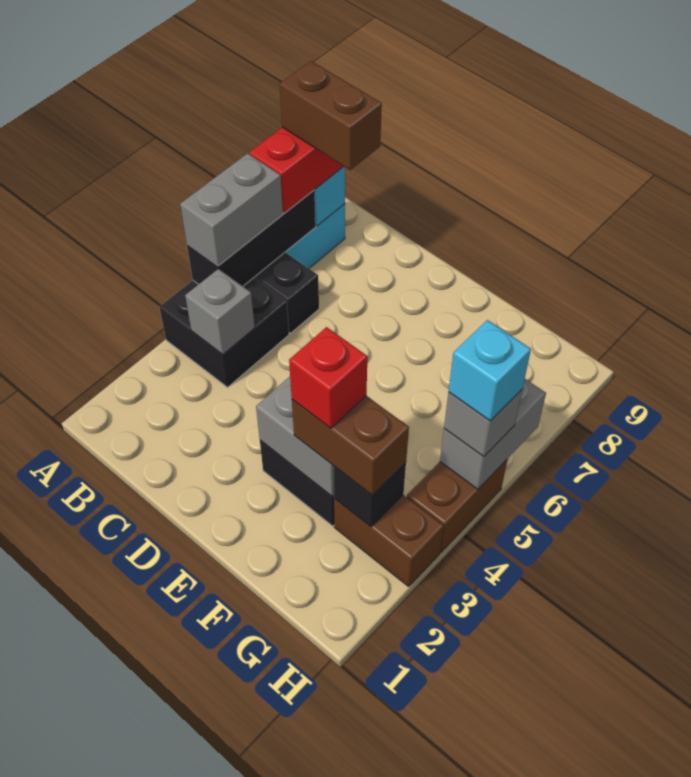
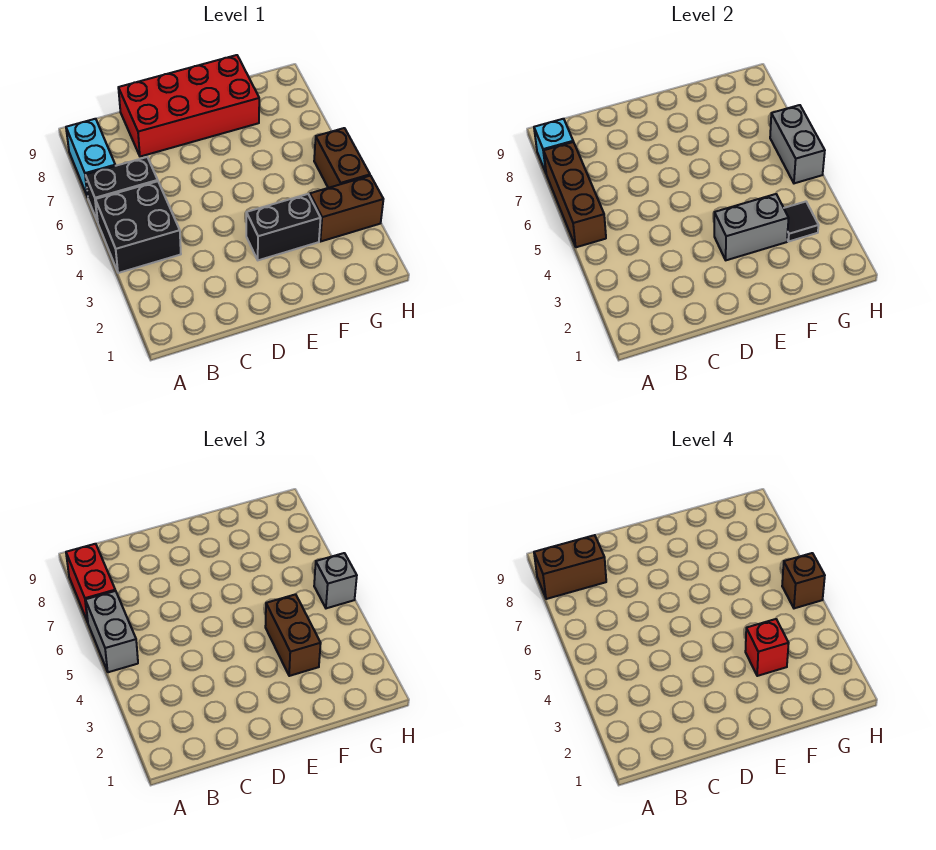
black 1x3 brick [187,190,316,286] -> brown 1x3 brick [544,142,606,247]
grey 1x1 brick [185,269,255,354] -> none
none -> red 2x4 brick [118,55,259,157]
brown 1x2 brick [292,396,409,495] -> brown 1x2 brick turned to [265,594,321,676]
black 1x1 brick [333,463,406,527] -> black 1x1 tile [784,202,819,242]
cyan 1x1 brick [449,320,531,421] -> brown 1x1 brick [782,553,825,608]

